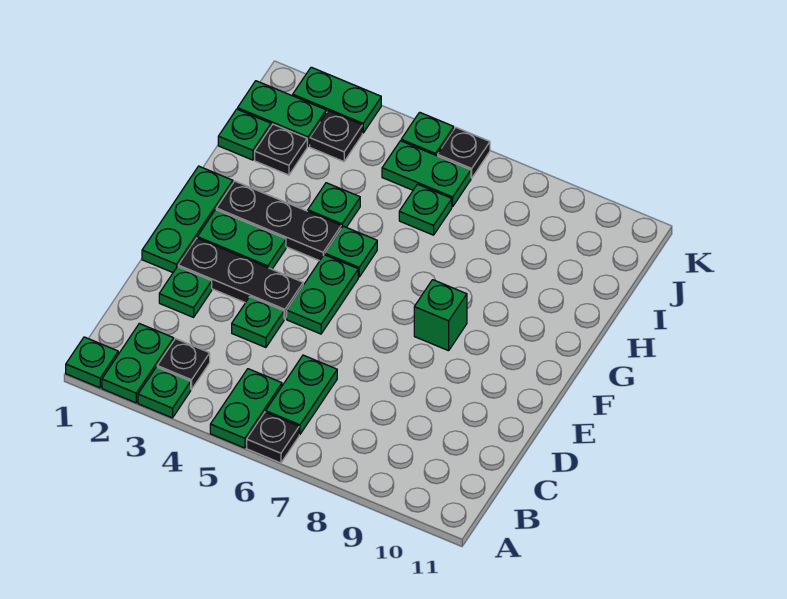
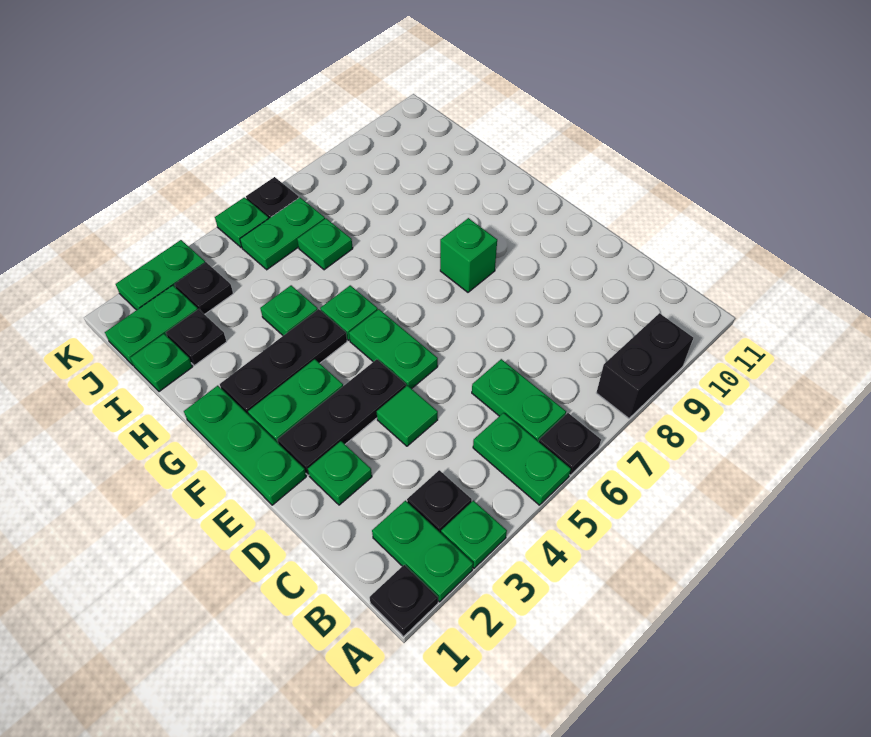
green 1x1 plate [66,337,118,388] -> black 1x1 plate [370,565,438,637]
none -> black 1x2 brick [596,313,693,418]
green 1x1 plate [232,297,284,348] -> green 1x1 tile [377,385,438,446]

